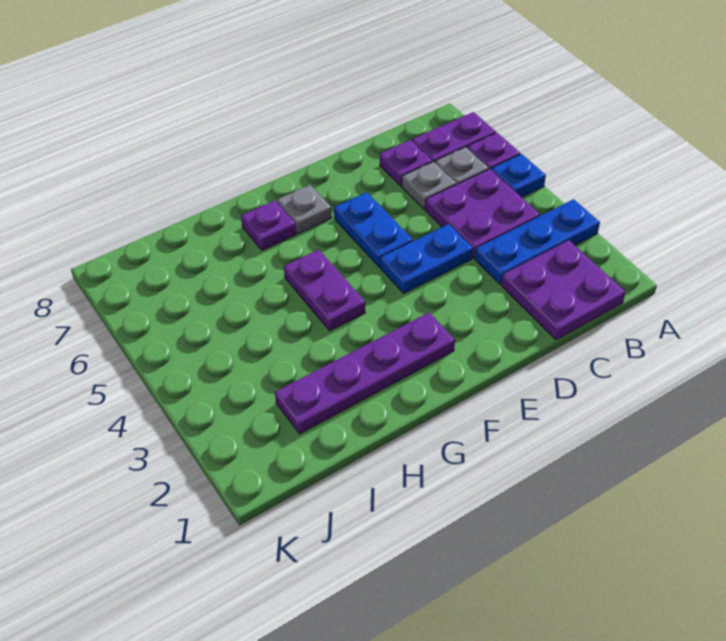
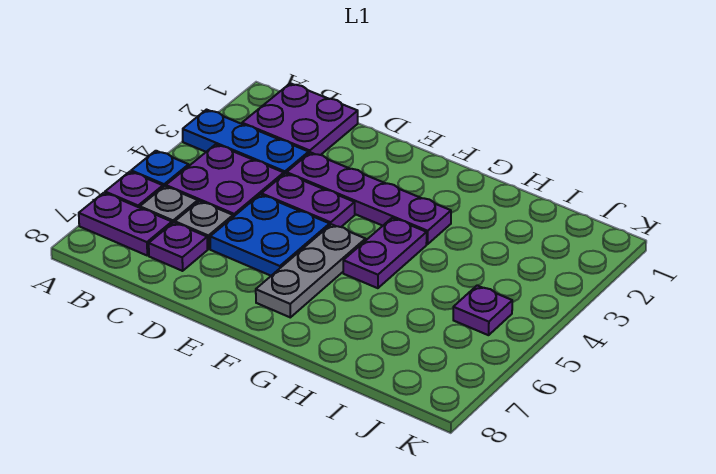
blue 1x2 plate [380,224,473,293] -> purple 1x2 plate [261,173,355,227]
blue 1x2 plate [334,192,413,267] -> blue 2x2 plate [210,194,330,276]
purple 1x4 plate [275,312,455,434] -> purple 1x4 plate moved to [287,152,451,244]
grey 1x1 plate [277,185,332,234] -> grey 1x3 plate [256,224,366,317]
purple 1x1 plate [241,201,296,250] -> purple 1x1 plate moved to [453,286,512,335]

